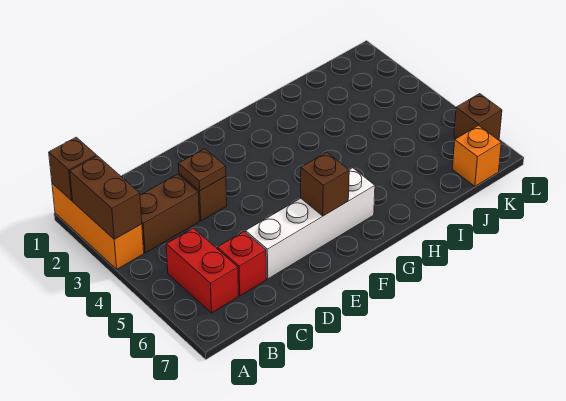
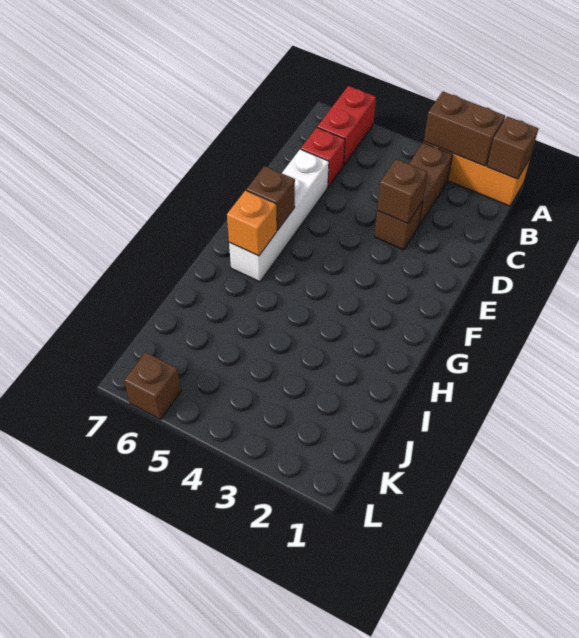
red 1x2 brick [166,228,238,313] -> red 1x2 brick turned to [317,86,376,165]
brown 1x1 plate [178,149,226,191] -> brown 1x1 brick [377,159,428,223]
orange 1x1 brick [453,125,501,186] -> orange 1x1 brick moved to [227,190,277,256]

